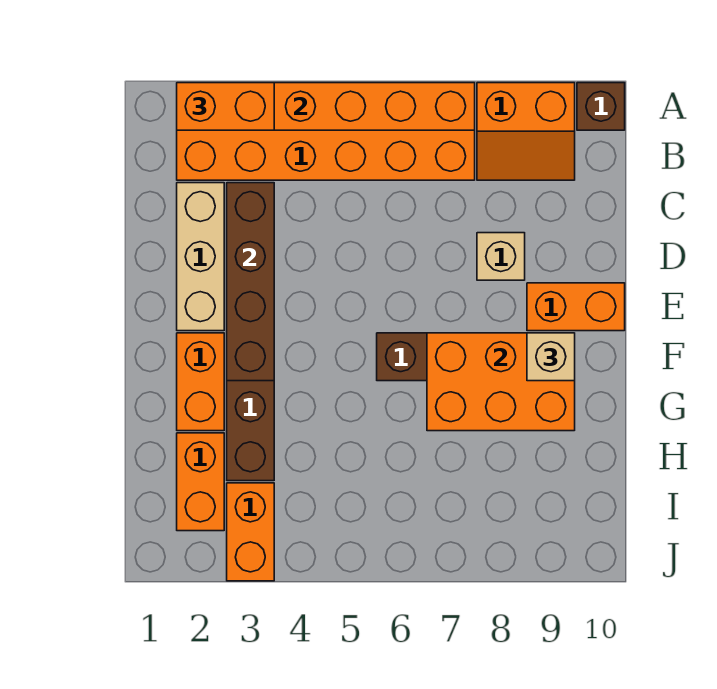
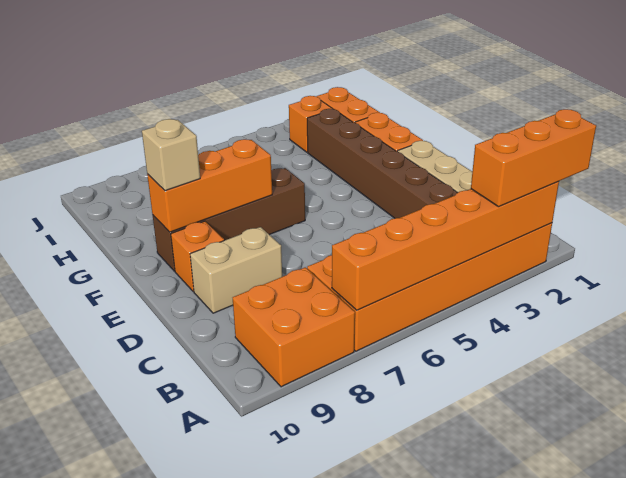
orange 1x2 brick [177,83,274,130] -> orange 1x3 brick [471,109,596,207]
orange 2x2 slope [477,83,575,180] -> orange 2x2 brick [233,267,355,387]
brown 1x1 brick [577,83,625,130] -> none
brown 1x4 brick [227,183,274,381] -> none
tan 1x1 brick [477,233,525,280] -> tan 1x2 brick [190,227,282,313]
orange 1x2 brick [527,283,625,331] -> orange 1x1 brick [171,221,224,292]
orange 2x3 brick [427,333,575,431] -> orange 1x3 brick [147,139,272,232]
orange 1x2 brick [227,483,274,581] -> orange 1x1 brick [289,96,333,152]

